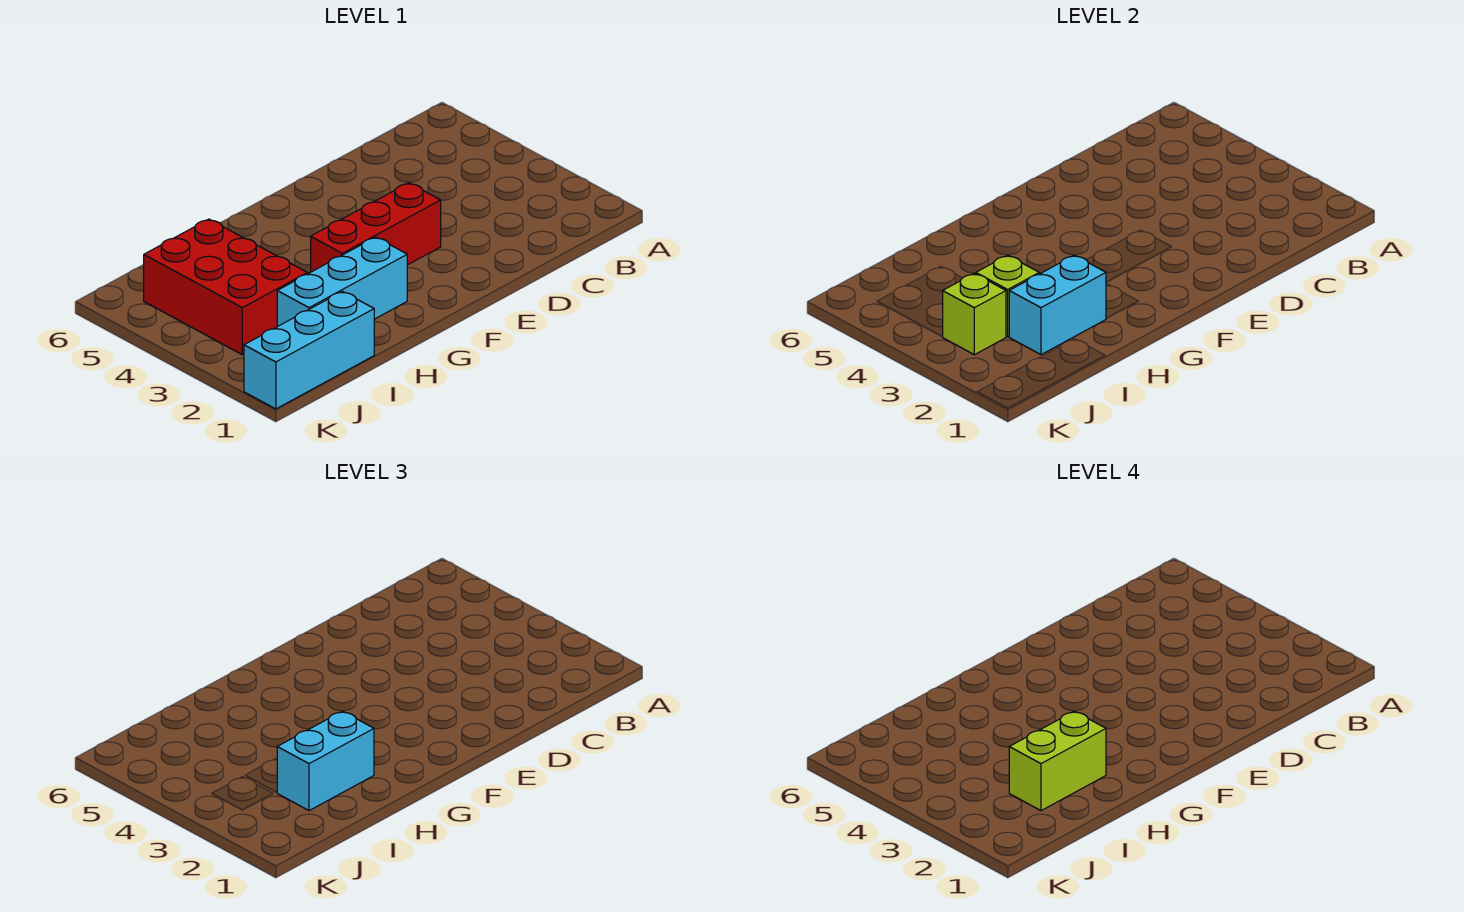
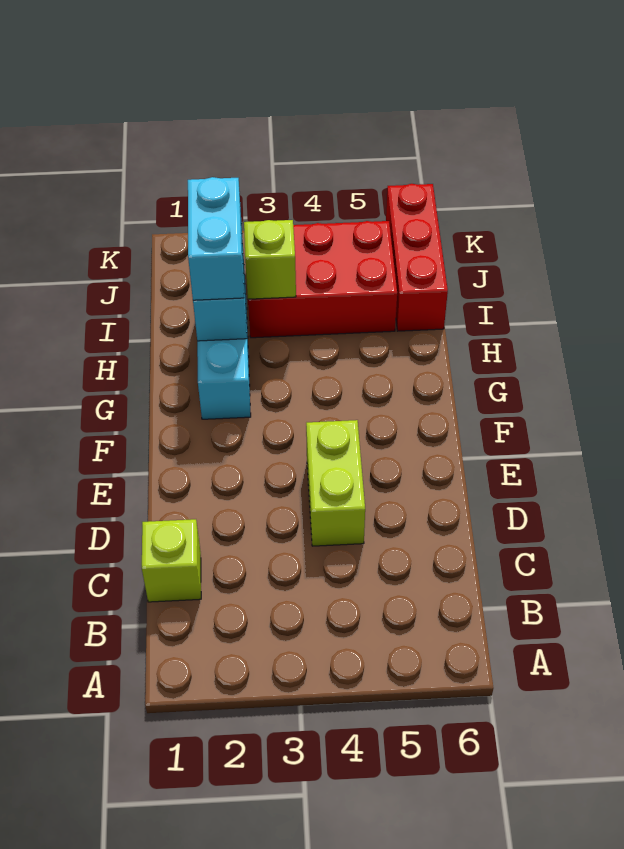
red 1x3 brick [311,183,441,272] -> red 1x3 brick moved to [386,184,448,331]
lime 1x2 brick [1009,711,1106,811] -> lime 1x2 brick moved to [306,420,365,546]
cyan 1x3 brick [244,291,374,409] -> none
lime 1x1 brick [943,273,1006,355] -> lime 1x1 brick moved to [142,519,201,602]

